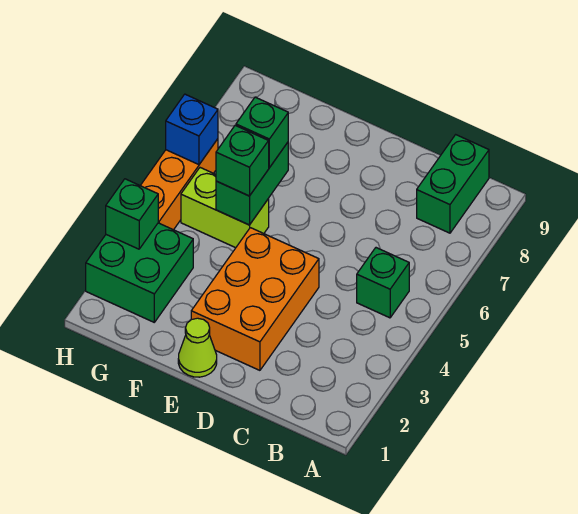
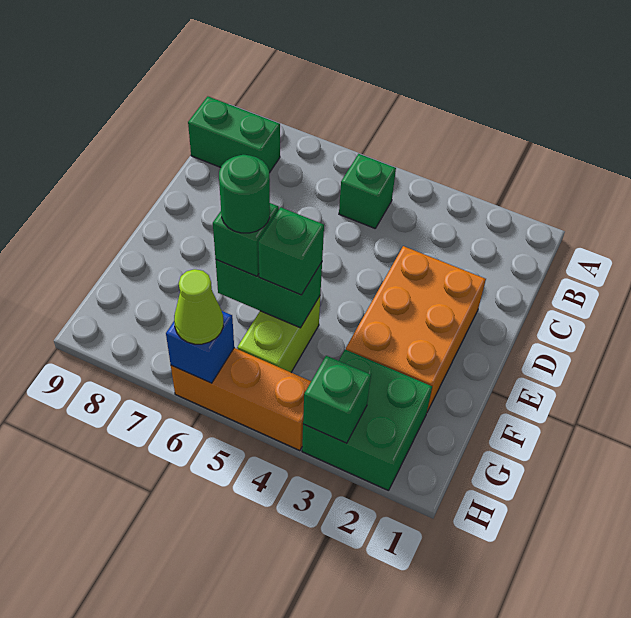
orange 2x3 brick [191,228,319,370] -> orange 2x3 brick turned to [346,246,486,412]
lime 1x1 cone [178,318,217,377] -> lime 1x1 cone moved to [174,269,223,344]
none -> green 1x1 round brick [219,155,270,233]

